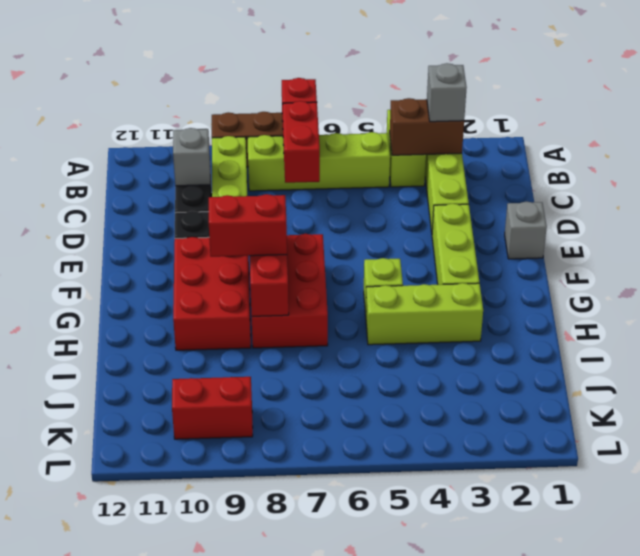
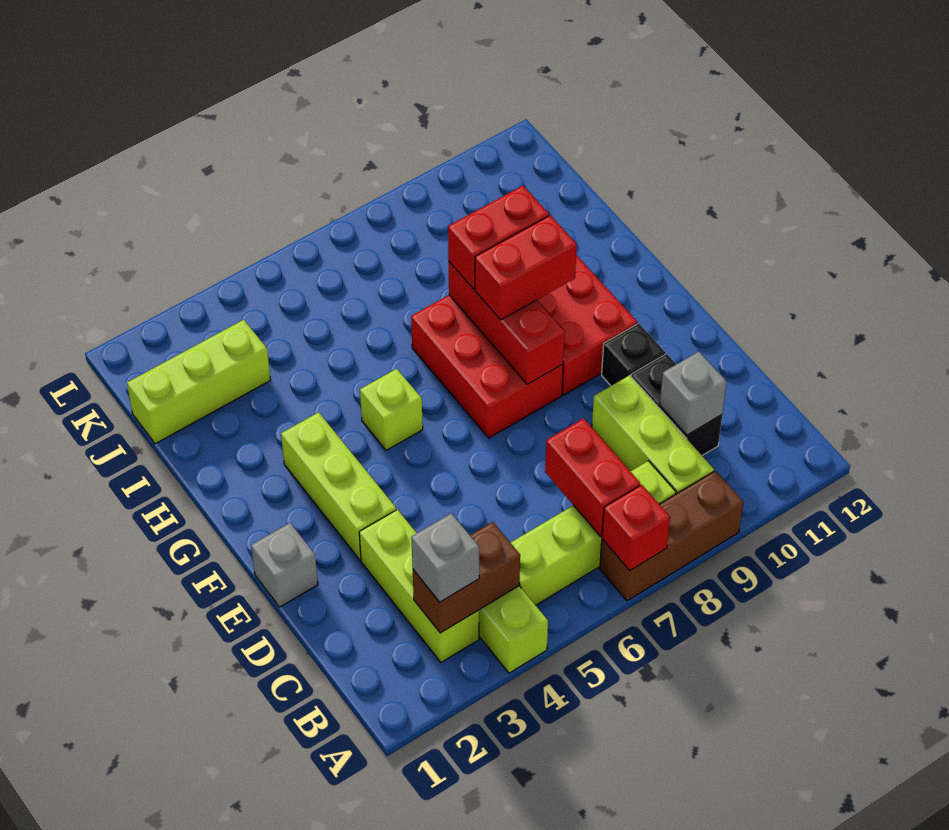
lime 1x3 brick [366,283,483,345] -> lime 1x3 brick moved to [127,320,270,444]
red 1x2 brick [172,377,253,439] -> red 1x2 brick moved to [448,186,549,289]

